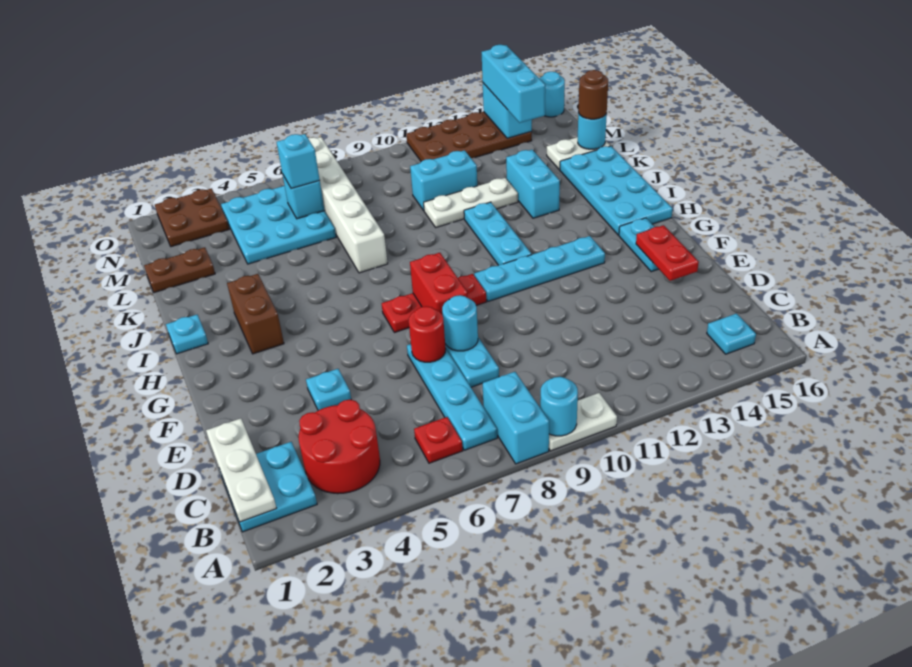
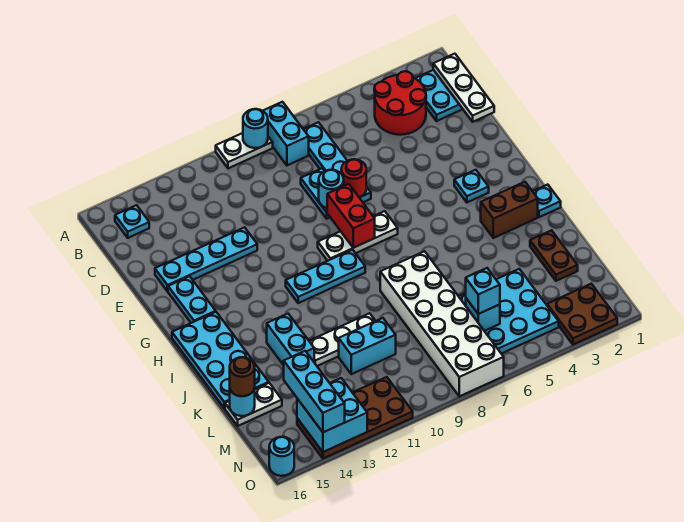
red 1x1 plate [414,417,463,463] -> none
cyan 1x1 plate [306,369,351,410] -> cyan 1x1 plate moved to [454,170,489,202]
red 1x2 plate [636,225,699,281] -> none
red 1x3 plate [382,274,486,333] -> white 1x3 plate [318,211,398,261]
cyan 1x4 plate [474,236,605,301] -> cyan 1x4 plate moved to [155,227,257,291]
brown 1x2 brick [227,274,284,354] -> brown 1x2 brick turned to [481,182,538,238]
cyan 1x3 plate [464,202,532,265] -> cyan 1x3 plate turned to [286,250,365,303]
white 1x6 brick [308,137,388,273] -> white 2x6 brick [380,251,504,396]
brown 1x2 plate [144,247,215,293] -> brown 1x2 plate turned to [530,230,578,281]
cyan 1x2 brick [483,83,532,138] -> cyan 2x2 brick [297,378,367,452]

